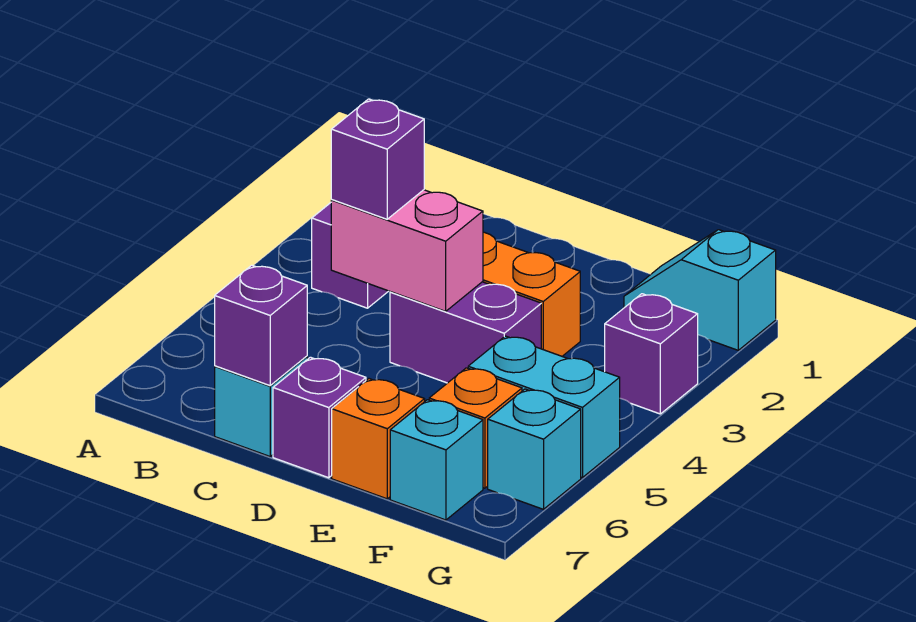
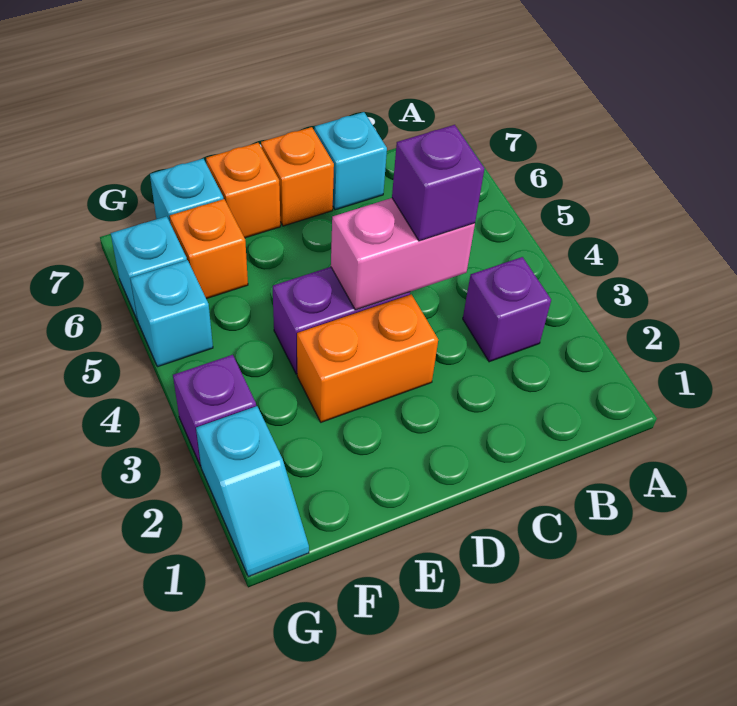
purple 1x1 brick [215,265,307,386] -> none
purple 1x1 brick [273,357,366,478] -> orange 1x1 brick [261,127,334,226]
cyan 1x2 slope [624,230,776,350] -> cyan 1x2 slope turned to [196,406,309,577]
cyan 1x2 brick [468,336,620,478] -> cyan 1x1 brick [130,260,213,367]

